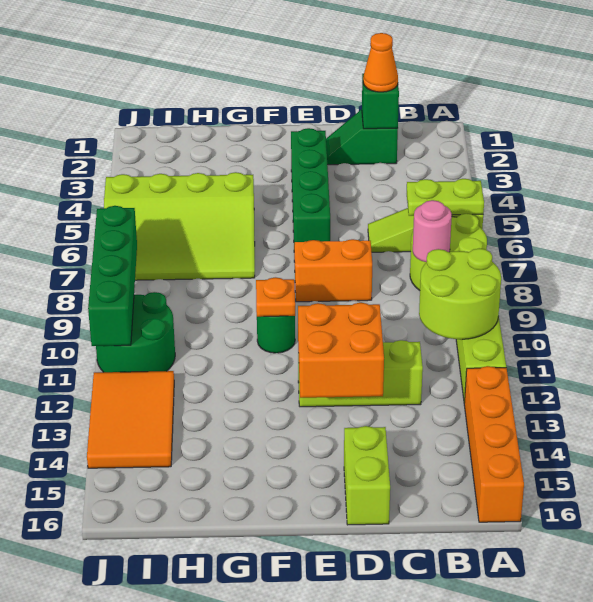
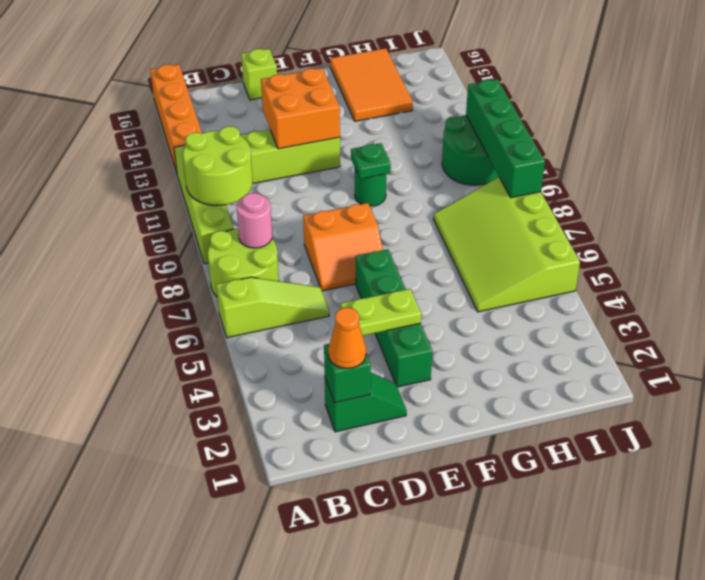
lime 1x2 plate [407,179,484,216] -> lime 1x2 plate moved to [341,289,421,336]
lime 1x2 brick [344,426,390,525] -> lime 1x1 brick [241,49,277,100]
orange 1x1 plate [256,277,295,317] -> green 1x1 plate [351,143,391,179]
lime 3x4 slope [104,172,255,280] -> lime 3x4 slope turned to [433,177,580,312]
orange 2x3 tile [87,371,174,468] -> orange 2x3 tile moved to [330,48,413,121]

